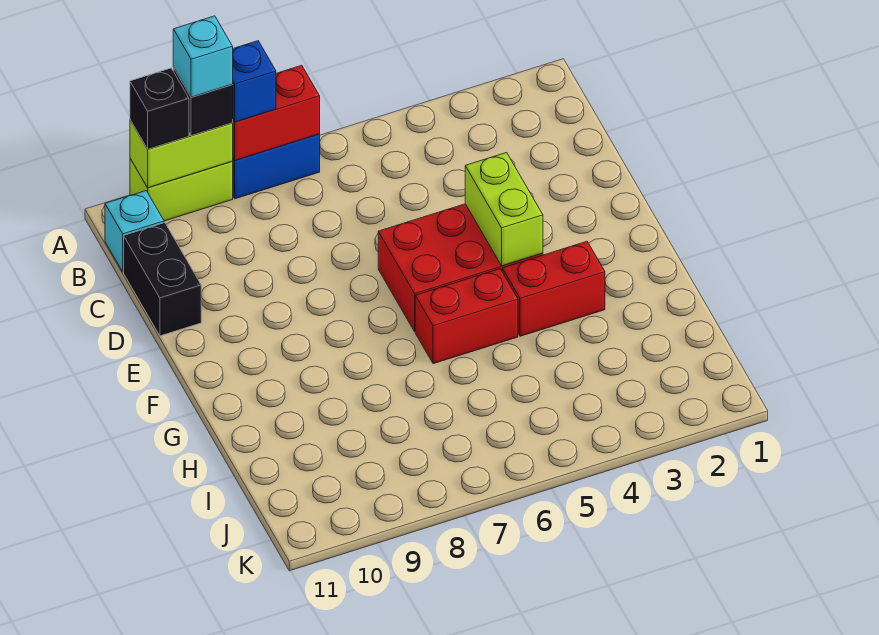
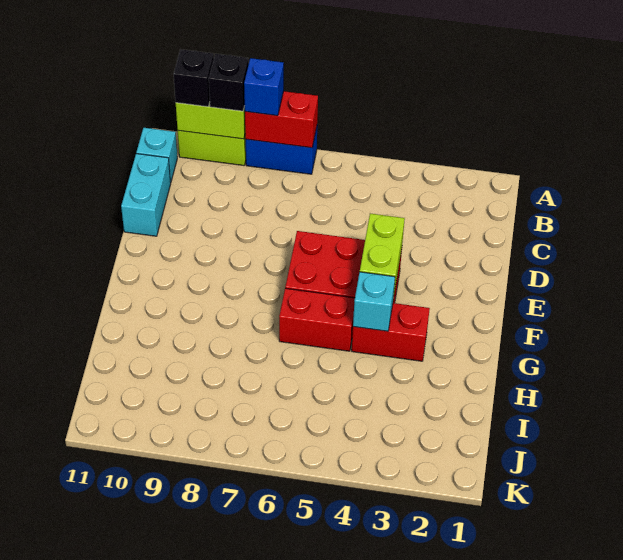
cyan 1x1 brick [173,16,233,97] -> cyan 1x1 brick moved to [353,272,395,331]
black 1x2 brick [124,223,201,336] -> cyan 1x2 brick [121,154,171,236]

